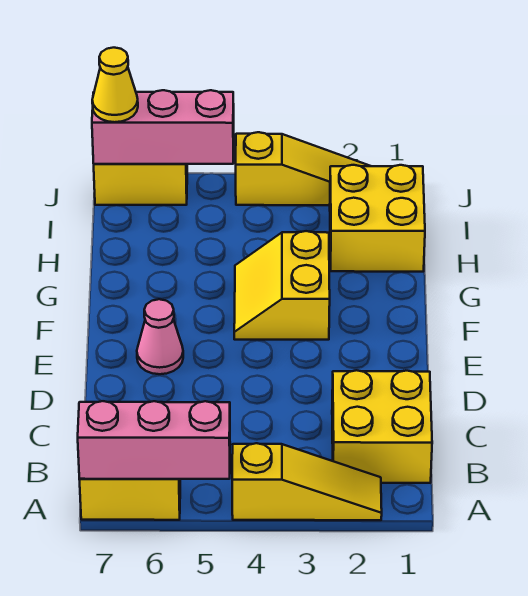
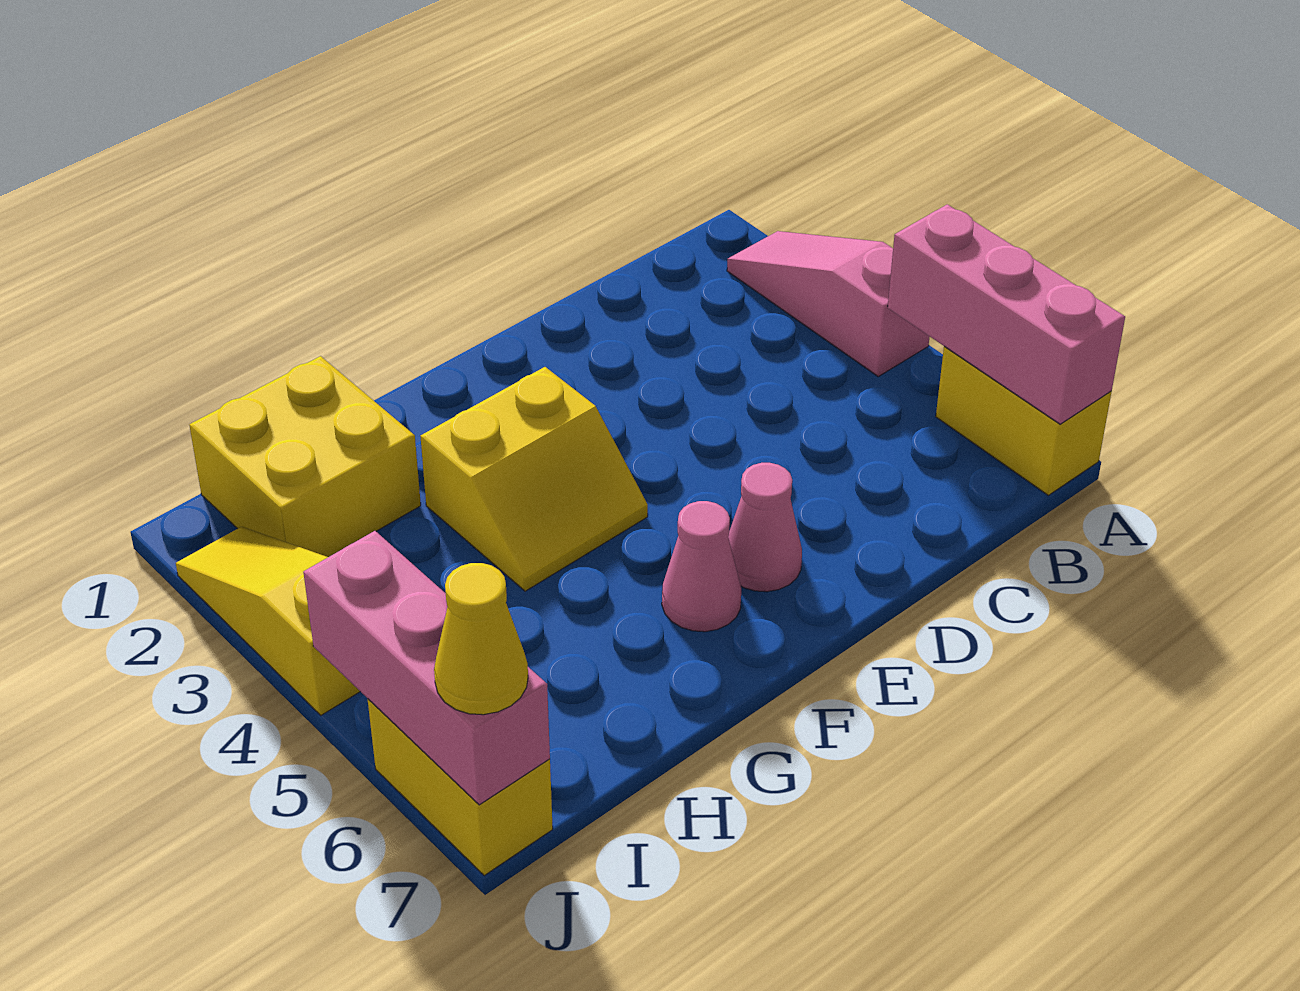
yellow 1x3 slope [232,443,382,520] -> pink 1x3 slope [727,231,930,376]
yellow 2x2 brick [332,370,432,483] -> none
none -> pink 1x1 cone [662,501,741,632]

